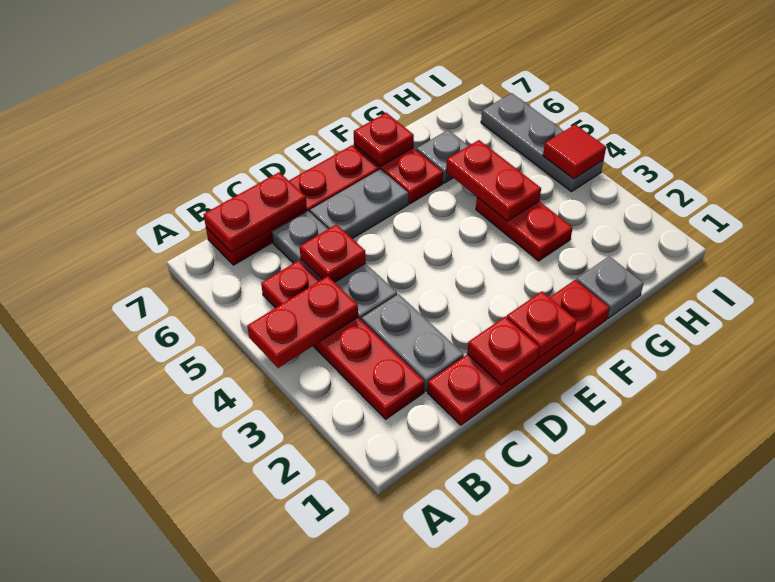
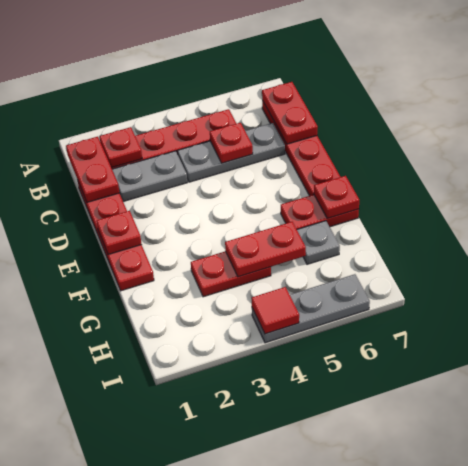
red 1x2 plate [247,276,358,368] -> red 1x2 plate moved to [66,137,119,202]
red 1x1 plate [467,317,540,385] -> red 1x1 plate moved to [100,127,142,168]
grey 1x2 plate [310,169,408,239] -> none
grey 1x1 plate [576,256,644,318] -> none

